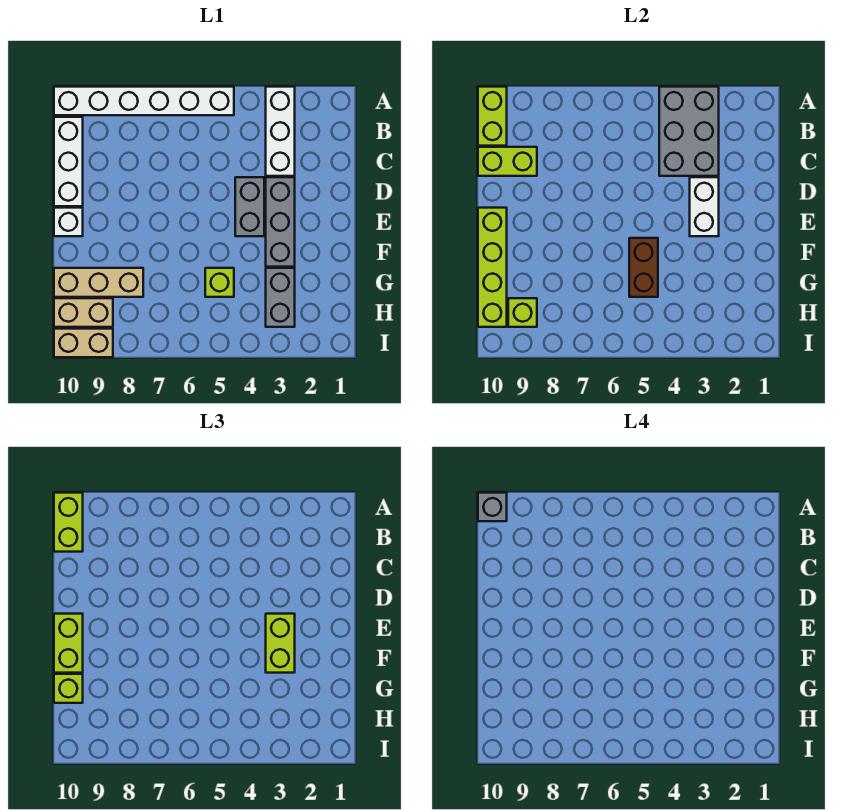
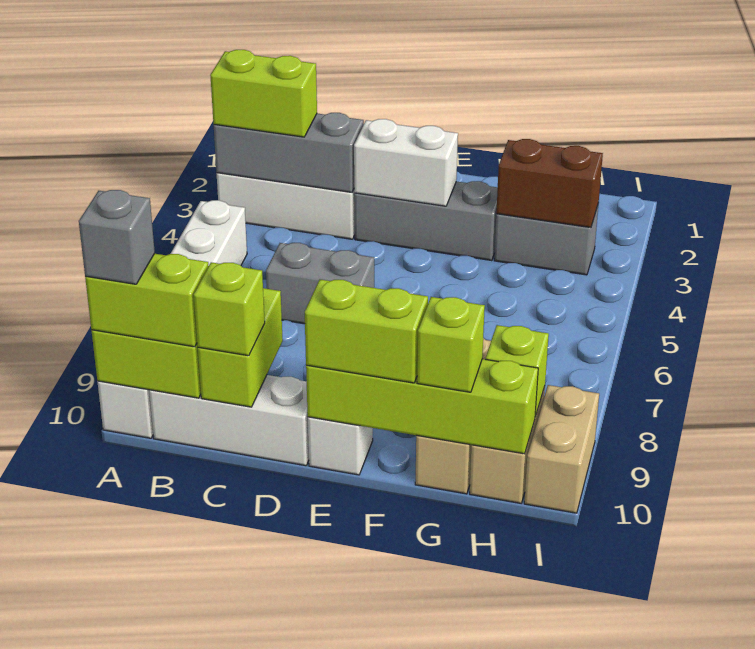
grey 2x3 brick [659,87,719,176] -> grey 1x3 brick [214,113,364,192]
grey 1x2 brick [235,177,264,236] -> grey 1x2 brick moved to [266,243,374,324]
lime 1x2 brick [266,614,295,673] -> lime 1x2 brick moved to [210,50,317,137]
brown 1x2 brick [629,238,658,297] -> brown 1x2 brick moved to [496,139,603,228]
lime 1x1 brick [205,268,234,297] -> lime 1x1 brick moved to [194,262,265,356]

